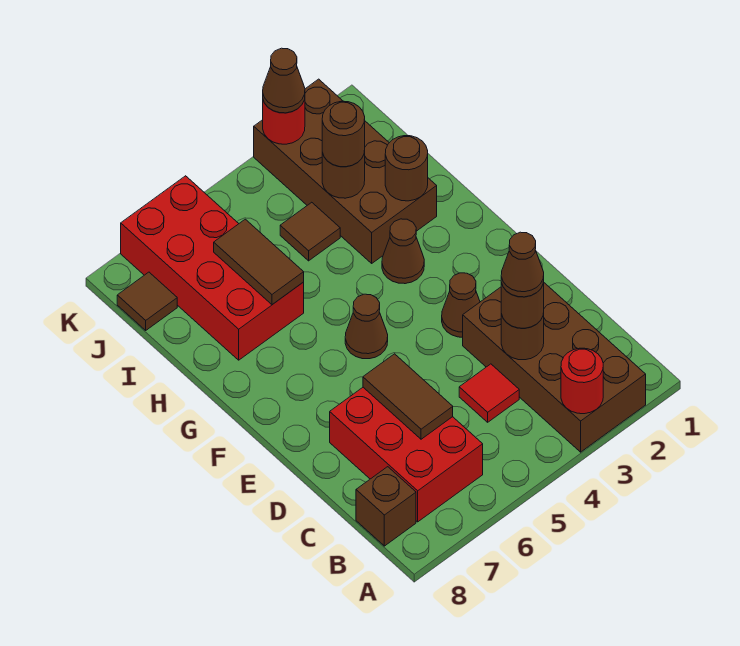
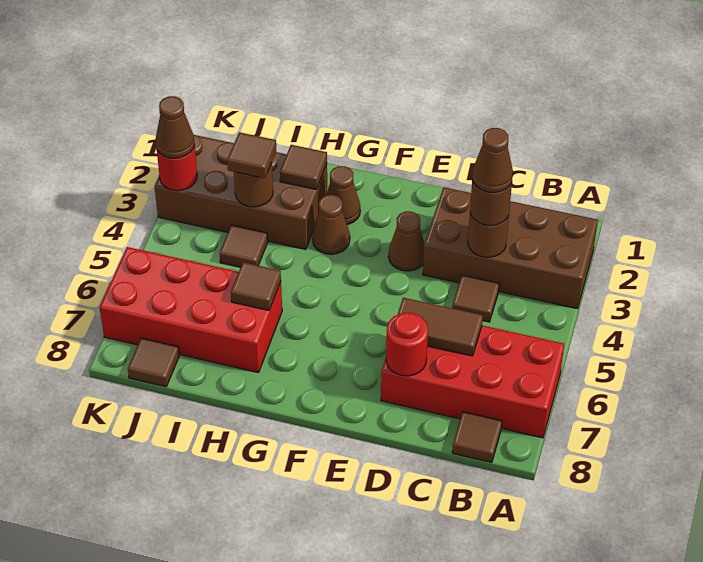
red 1x1 round brick [561,348,603,414] -> red 1x1 round brick moved to [386,313,428,376]
red 2x3 brick [330,387,483,522] -> red 2x4 brick [381,326,564,438]
brown 1x1 brick [356,467,416,546] -> brown 1x1 tile [452,412,502,463]
red 1x1 tile [459,364,519,422] -> brown 1x1 tile [452,275,499,322]
brown 1x1 cone [345,294,388,359] -> brown 1x1 cone moved to [326,166,360,225]
brown 1x1 round brick [385,136,428,201] -> brown 1x1 tile [280,145,327,189]
brown 1x2 tile [214,219,304,305] -> brown 1x1 tile [231,262,281,310]
brown 1x1 round brick [322,101,365,167] -> brown 1x1 tile [227,132,276,178]

